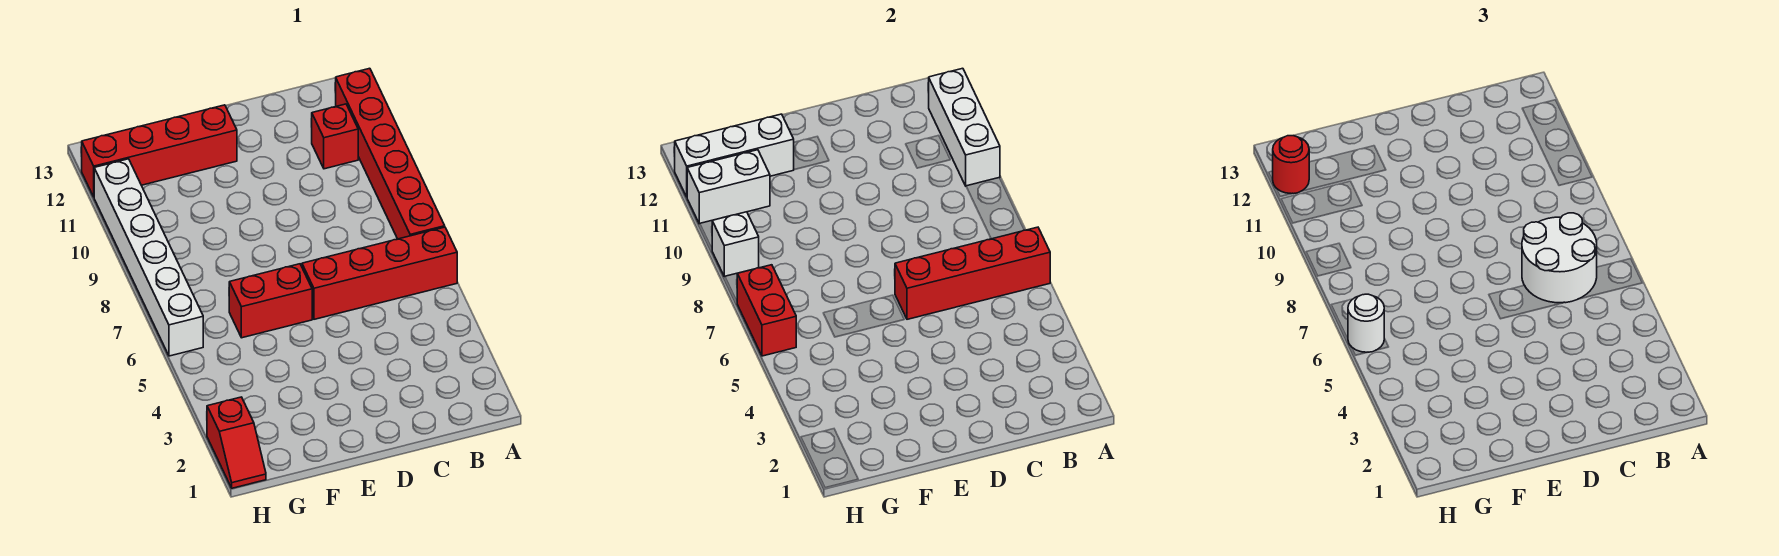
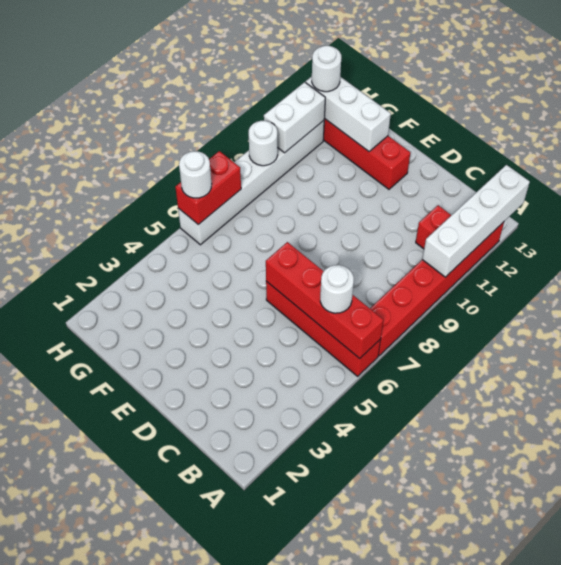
white 1x3 brick [929,68,1000,186] -> white 1x4 brick [422,165,530,277]
white 2x2 round brick [1522,213,1597,303] -> white 1x1 round brick [320,265,354,313]
red 1x2 brick [229,264,312,338] -> none
white 1x2 brick [687,150,770,224] -> white 1x2 brick turned to [264,82,325,153]
red 1x2 slope [207,397,266,488] -> none
white 1x1 brick [712,212,759,277] -> white 1x1 round brick [249,121,278,166]
red 1x1 round brick [1272,136,1309,194] -> white 1x1 round brick [312,46,341,92]

